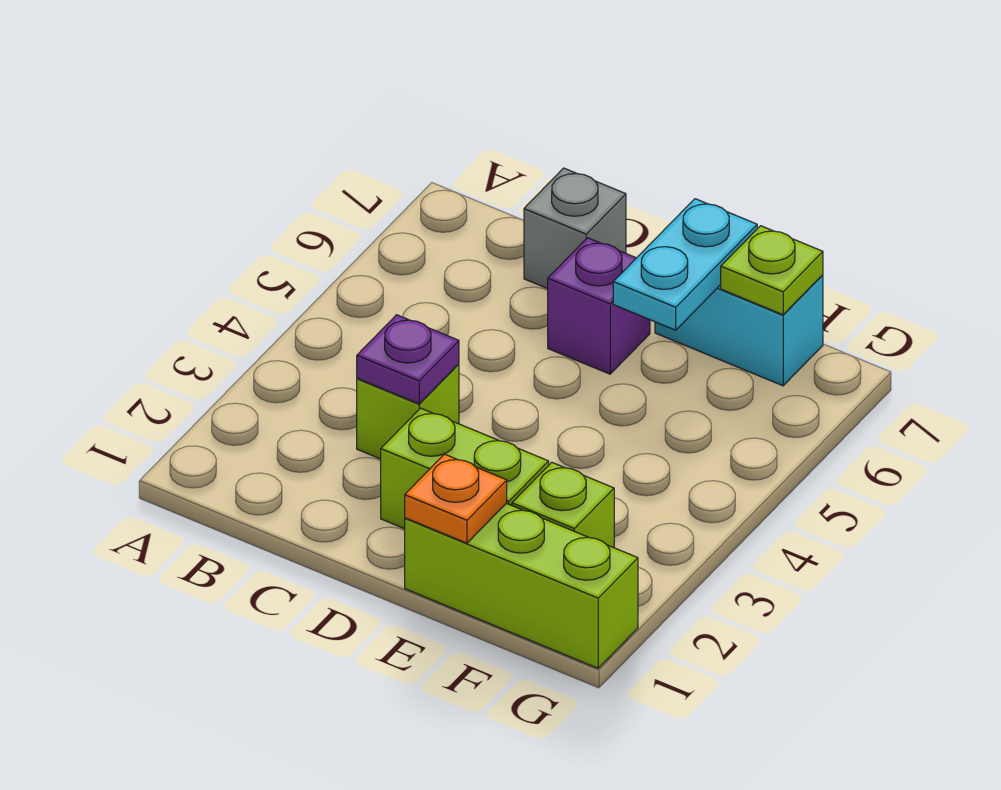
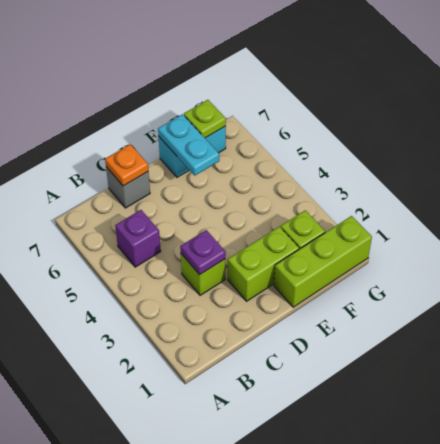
purple 1x1 brick [548,238,650,374] -> purple 1x1 brick moved to [115,210,161,267]
orange 1x1 plate [405,454,507,543] -> orange 1x1 plate moved to [105,144,148,186]

